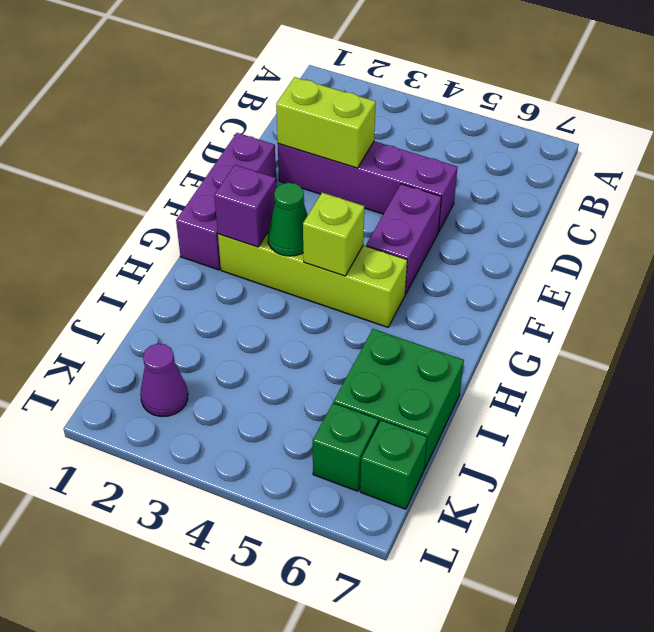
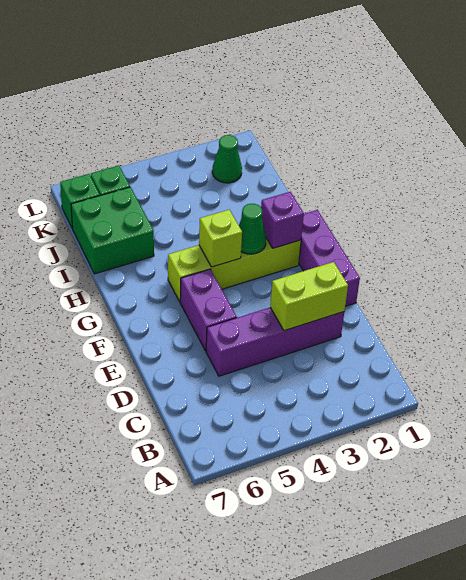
purple 1x1 cone [140,344,188,417] -> green 1x1 cone [212,135,242,183]

